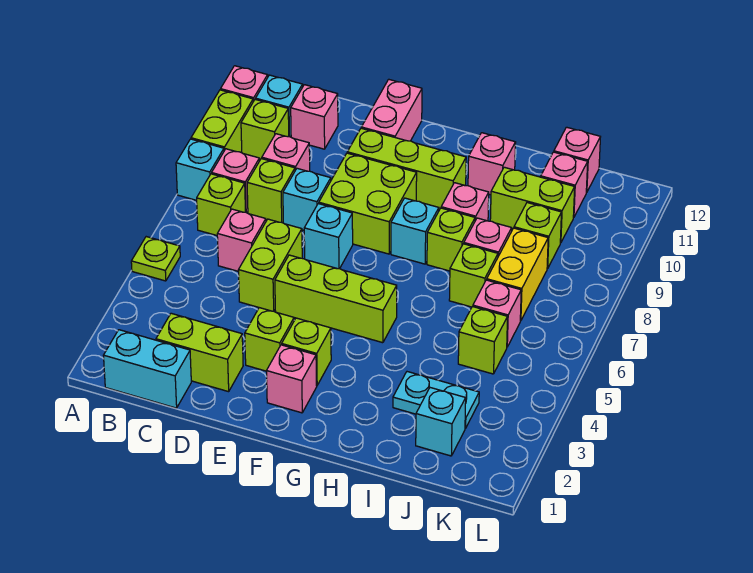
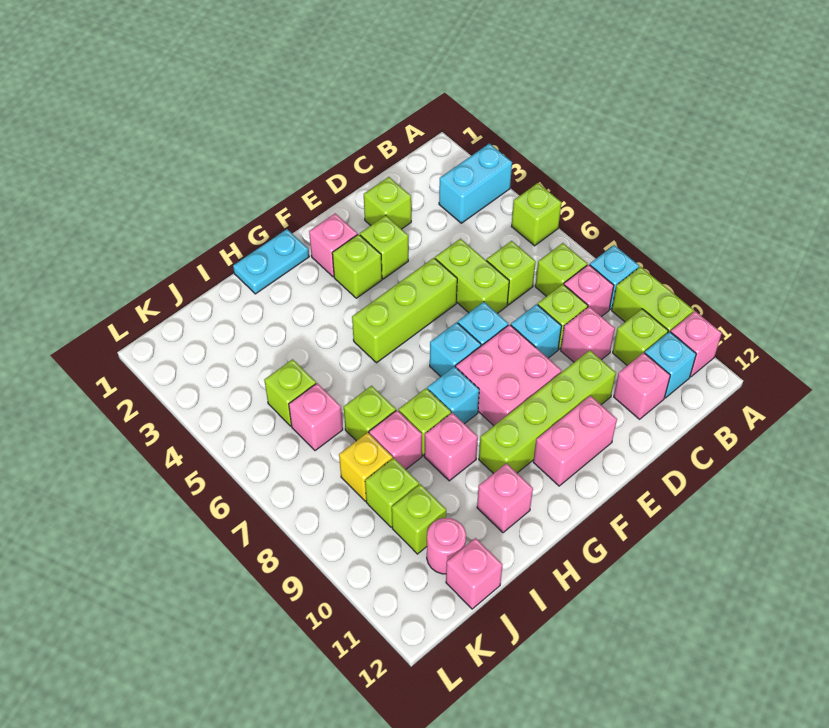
lime 1x1 plate [131,237,180,281] -> lime 1x1 brick [512,183,562,246]
cyan 1x2 brick [104,330,191,408] -> cyan 1x2 brick moved to [439,144,512,223]
lime 1x2 brick [156,313,243,392] -> lime 1x1 brick [364,177,411,229]
pink 1x1 brick [217,209,266,272] -> lime 1x1 brick [486,241,536,305]
lime 2x2 brick [319,153,417,254] -> pink 2x2 brick [456,325,562,426]
lime 1x3 brick [347,128,466,210] -> lime 1x4 brick [479,350,616,474]
pink 1x2 brick [361,79,422,141] -> pink 1x2 brick turned to [533,396,617,486]
cyan 1x2 plate [393,372,479,428] -> cyan 1x2 plate moved to [233,229,309,294]
lime 1x2 brick [490,167,575,243] -> lime 1x1 brick [392,484,446,554]
cyan 1x1 brick [416,388,466,456] -> cyan 1x1 brick moved to [430,322,481,376]
yellow 1x2 brick [487,228,548,321] -> yellow 1x1 brick [339,433,393,501]
pink 1x1 brick [541,152,588,218] -> pink 1x1 round brick [427,518,466,574]

